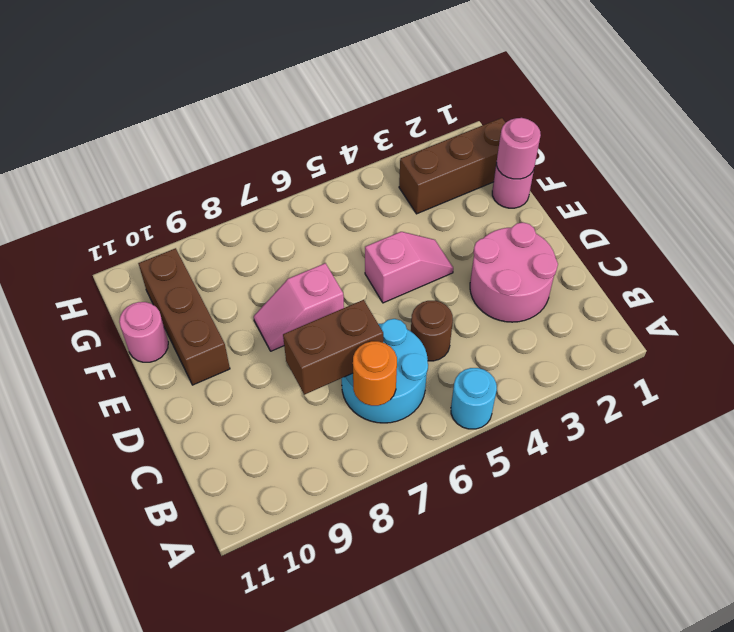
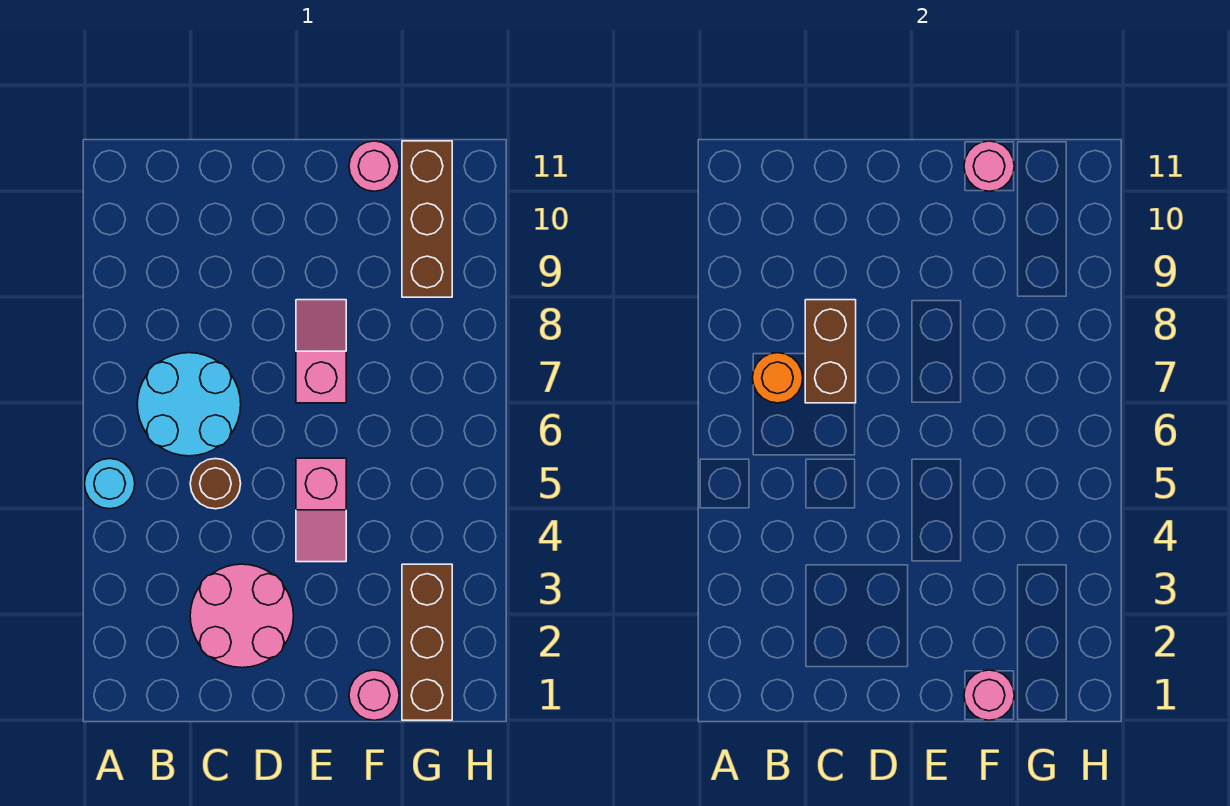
brown 1x3 brick [138,248,230,385] -> brown 1x3 brick turned to [402,141,452,297]
none -> pink 1x1 round brick [964,141,1014,191]

